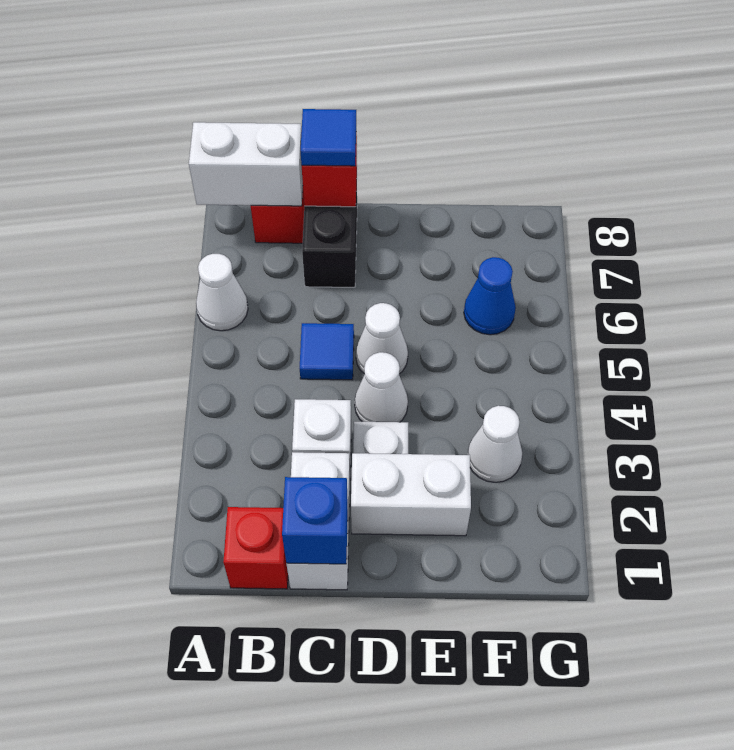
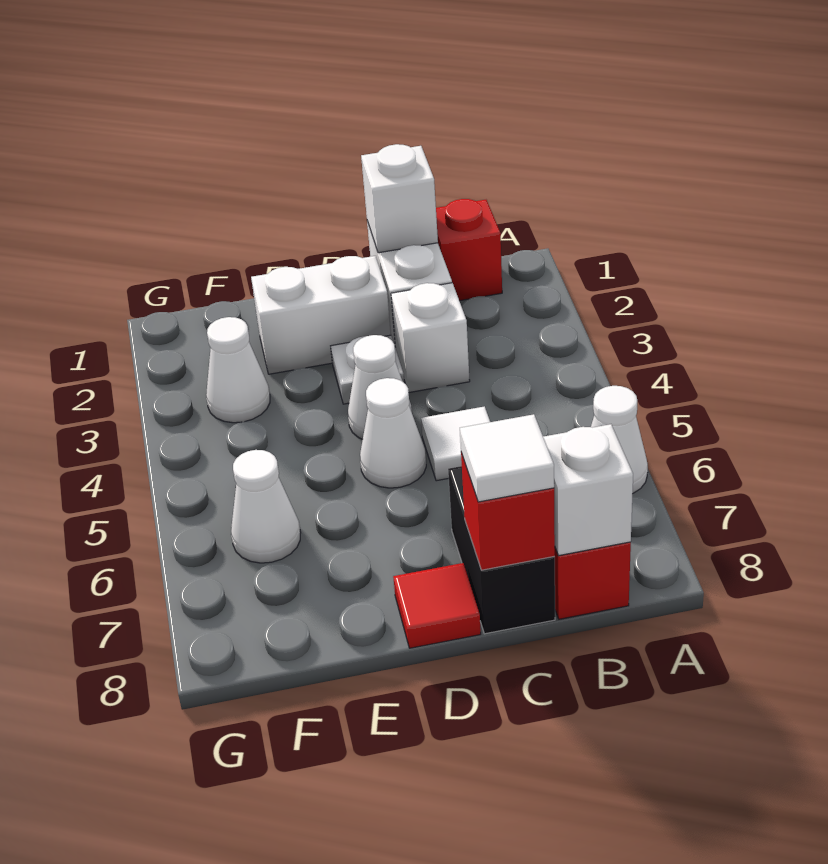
white 1x2 brick [189,122,303,206] -> white 1x1 brick [543,424,633,556]
blue 1x1 brick [282,477,348,564] -> white 1x1 brick [361,144,438,253]
blue 1x1 tile [300,323,354,380] -> white 1x1 tile [421,406,490,481]
blue 1x1 tile [301,109,356,166] -> white 1x1 tile [460,414,554,502]
none -> red 1x1 tile [393,563,481,648]
blue 1x1 cone [464,257,516,335] -> white 1x1 cone [231,450,301,563]

